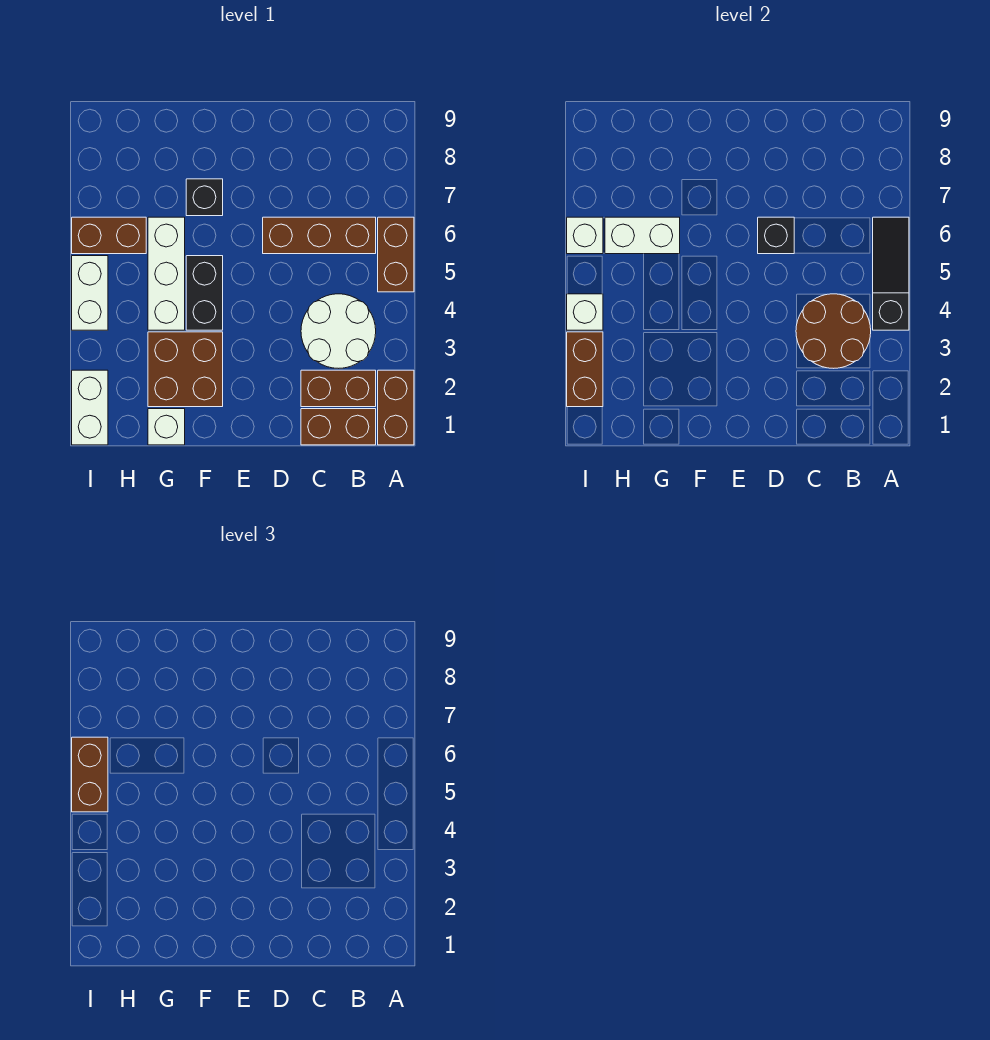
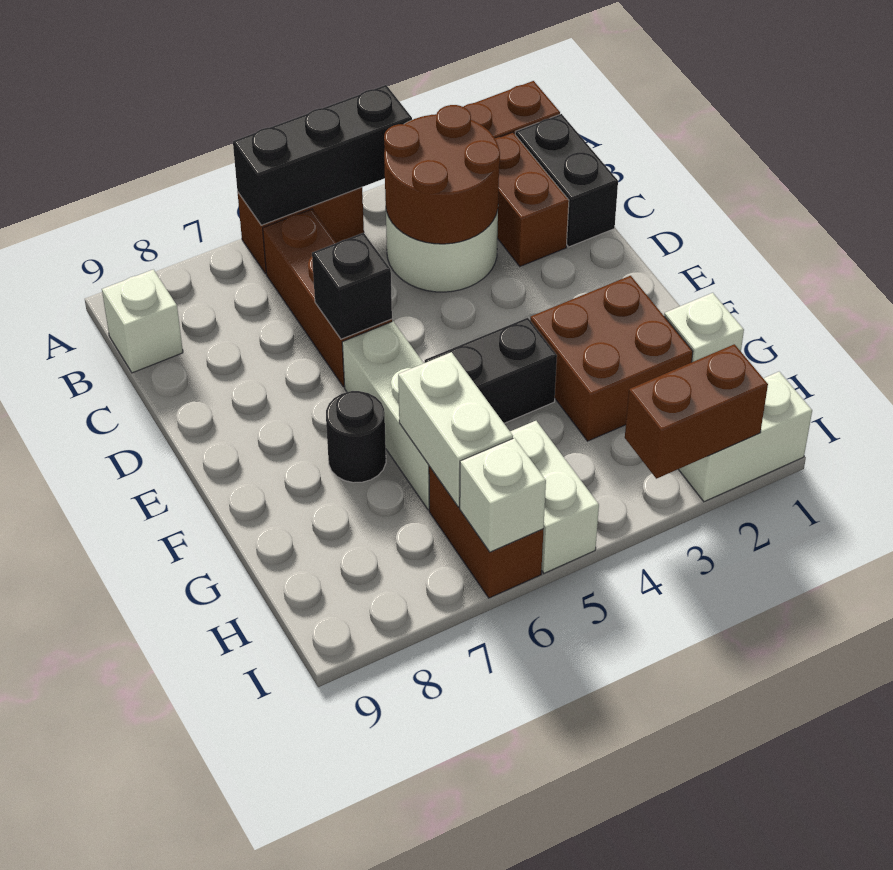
black 1x3 slope [873,217,909,330] -> black 1x3 brick [233,85,412,225]
brown 1x2 brick [301,409,376,445] -> black 1x2 brick [515,114,618,247]
black 1x1 brick [186,179,223,216] -> black 1x1 round brick [326,391,386,483]
white 1x3 brick [148,217,185,330] -> white 1x3 brick turned to [342,321,429,510]
white 1x2 brick [72,256,108,330] -> white 1x2 brick turned to [510,421,599,573]
white 1x1 brick [567,294,603,330] -> white 1x1 brick moved to [102,269,183,373]
brown 1x2 brick [72,737,108,812] -> none

